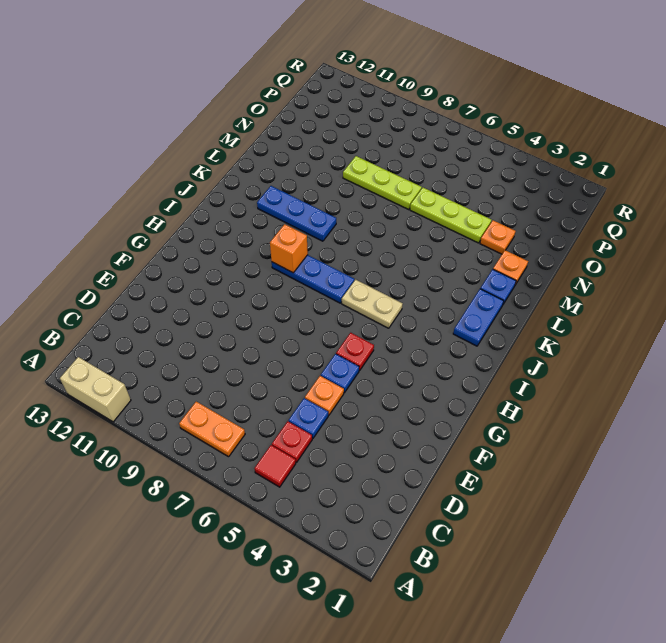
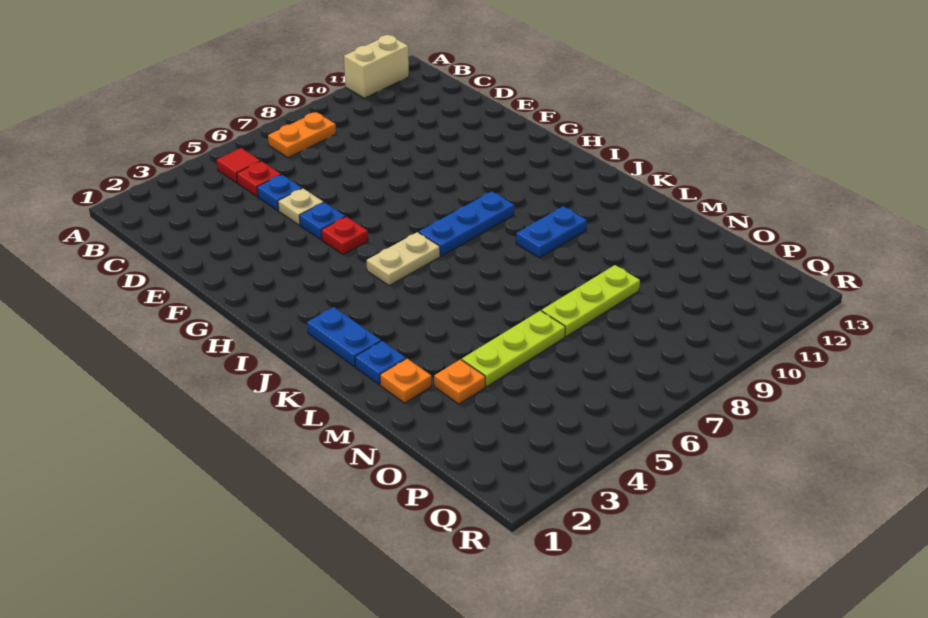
orange 1x1 plate [305,376,344,415] -> tan 1x1 plate [278,188,323,225]
orange 1x1 brick [270,224,308,273] -> none
blue 1x3 plate [257,186,336,241] -> blue 1x2 plate [516,206,587,258]

